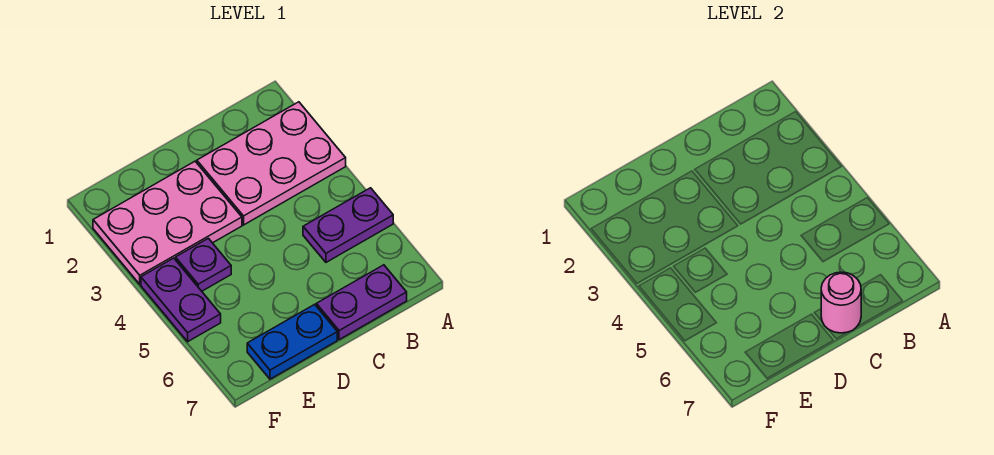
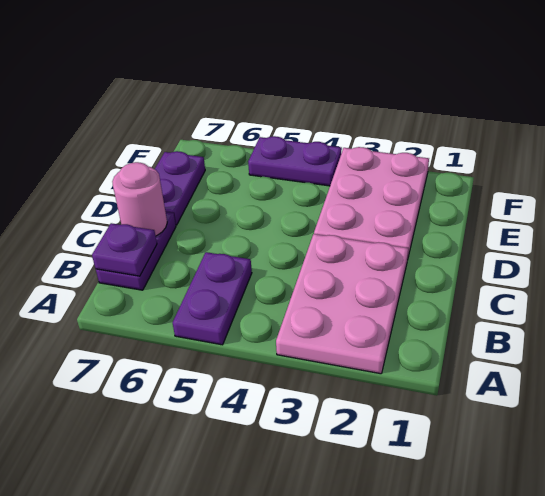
blue 1x2 plate [247,304,337,379] -> purple 1x2 plate [155,151,205,225]
purple 1x1 plate [176,238,231,291] -> purple 1x1 plate moved to [92,223,157,276]

